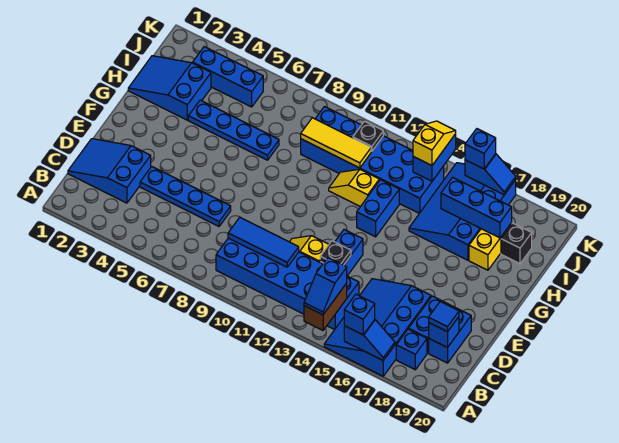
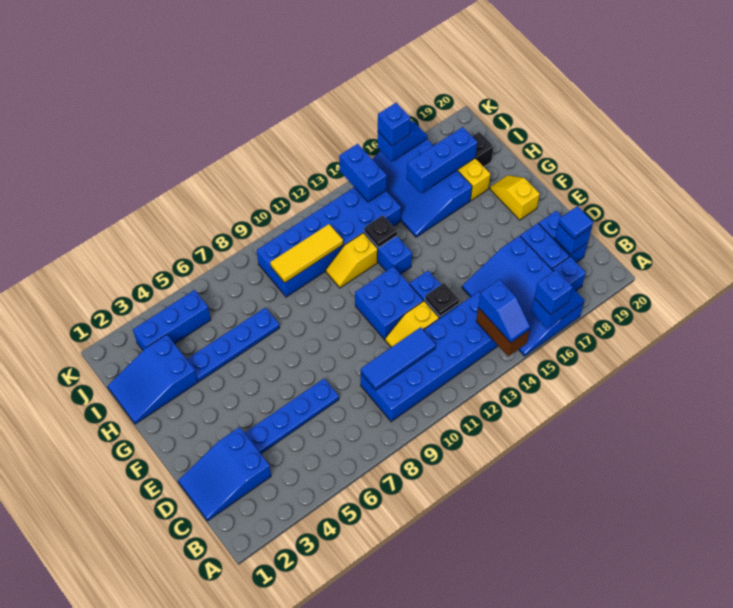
none -> blue 2x2 brick [355,266,423,340]
black 1x1 plate [353,121,383,151] -> black 1x1 plate moved to [364,215,397,248]
yellow 1x2 slope [413,121,456,166] -> yellow 1x2 slope moved to [490,175,540,220]

